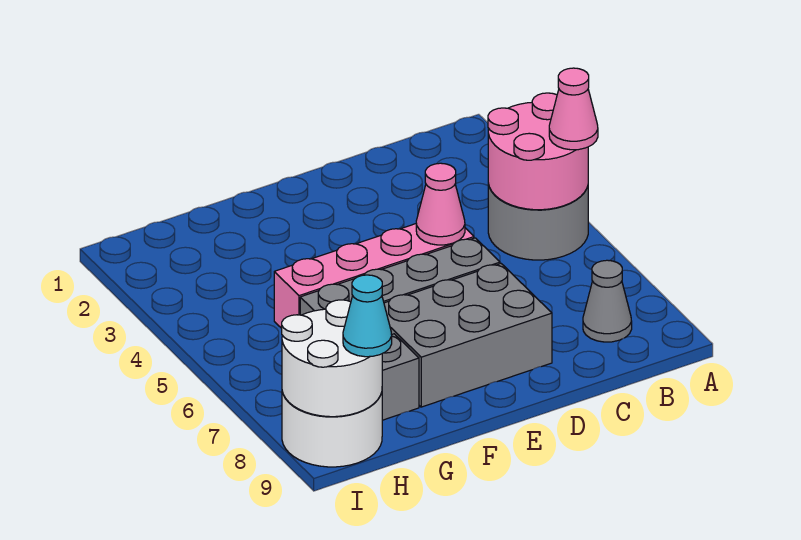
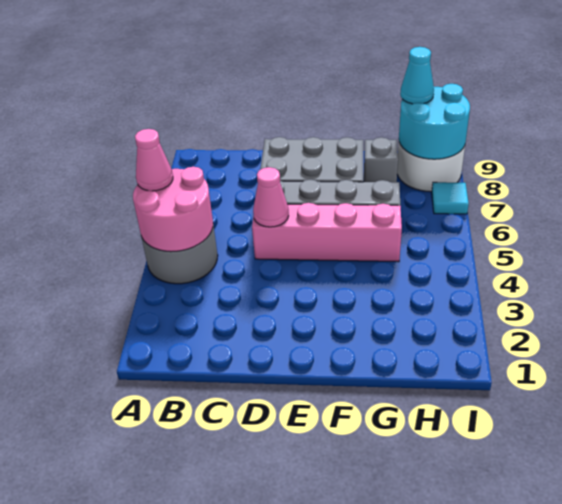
grey 1x1 cone [583,260,632,342] -> none
white 2x2 round brick [282,300,382,417] -> cyan 2x2 round brick [399,84,470,159]
none -> cyan 1x1 tile [432,182,469,214]

